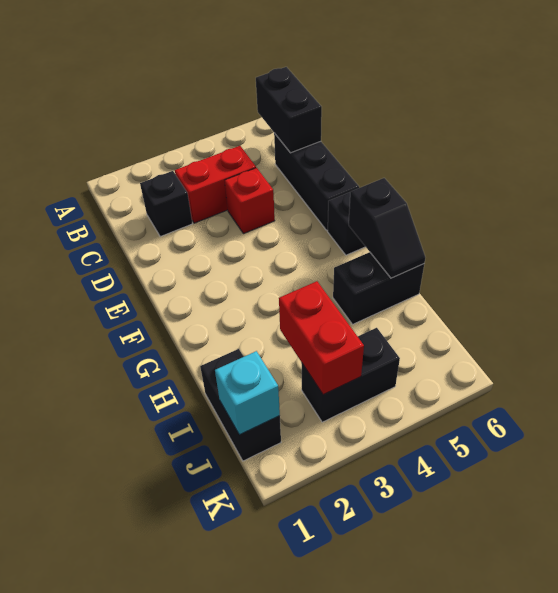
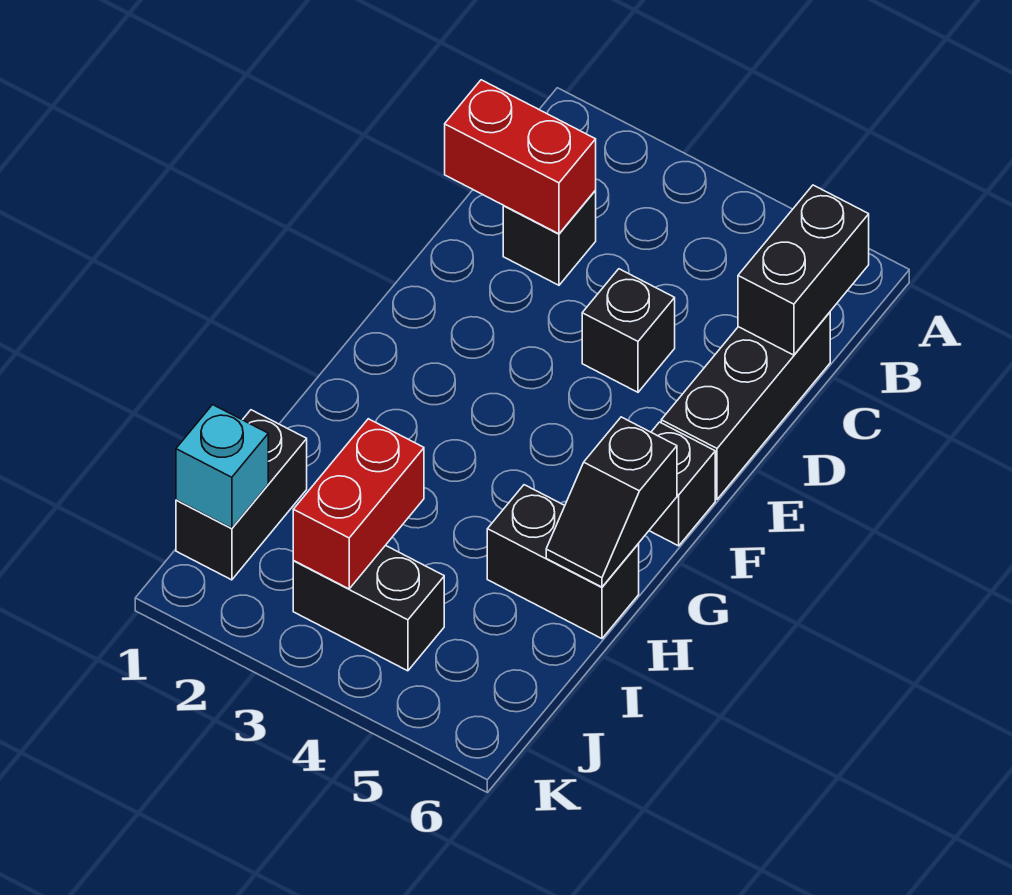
red 1x2 brick [175,146,256,223] -> red 1x2 brick moved to [445,80,596,234]
red 1x1 brick [225,168,275,234] -> black 1x1 brick [582,269,675,392]

